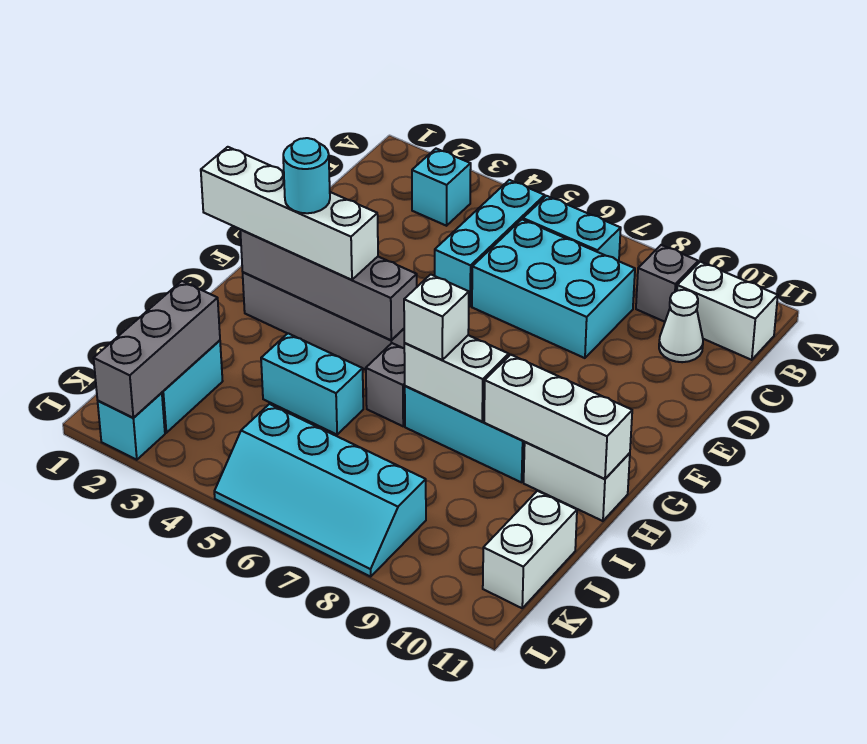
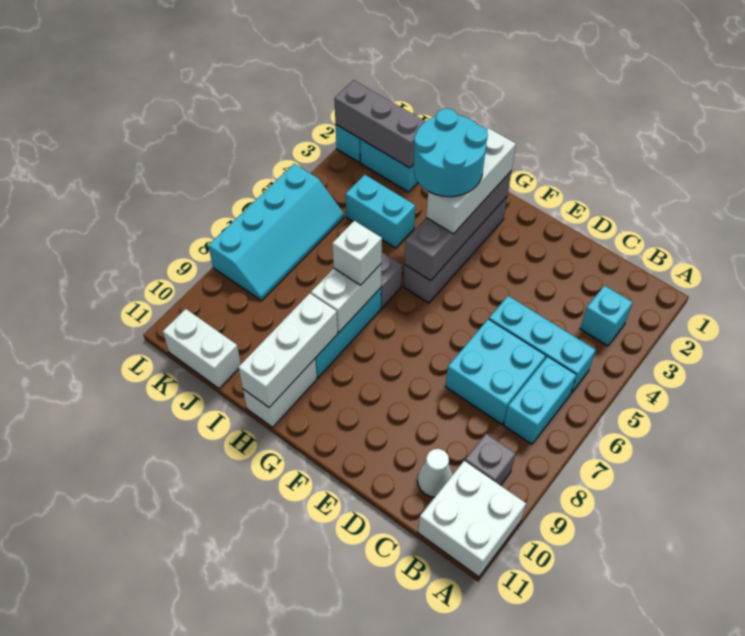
white 1x2 brick [677,262,778,360] -> white 2x2 brick [418,461,526,577]
cyan 2x3 brick [472,220,635,358] -> cyan 2x2 brick [445,319,546,424]
white 1x4 brick [201,147,378,280] -> white 1x3 brick [426,128,516,234]
cyan 1x1 round brick [283,138,330,213] -> cyan 2x2 round brick [413,108,488,197]
cyan 1x2 brick [261,333,363,435] -> cyan 1x2 brick turned to [345,175,415,248]
cyan 2x4 slope [214,404,426,577] -> cyan 2x4 slope turned to [208,164,344,301]

